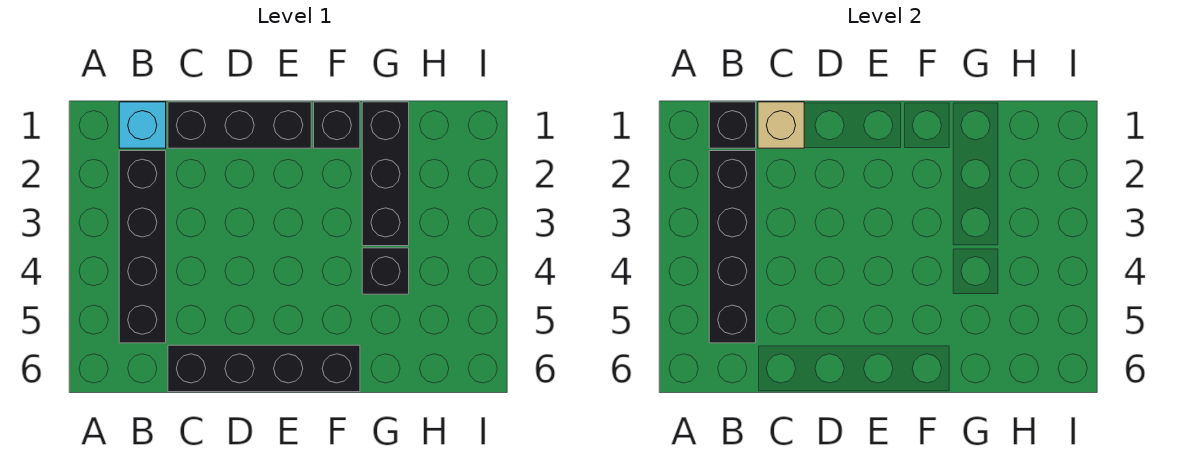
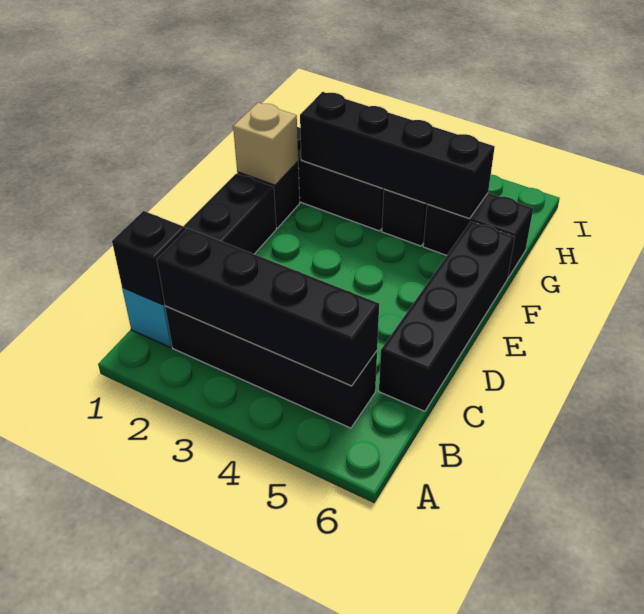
tan 1x1 brick [758,102,804,148] -> tan 1x1 brick moved to [233,103,298,185]
none -> black 1x4 brick [300,92,495,219]
none -> black 1x2 brick [423,193,533,278]

